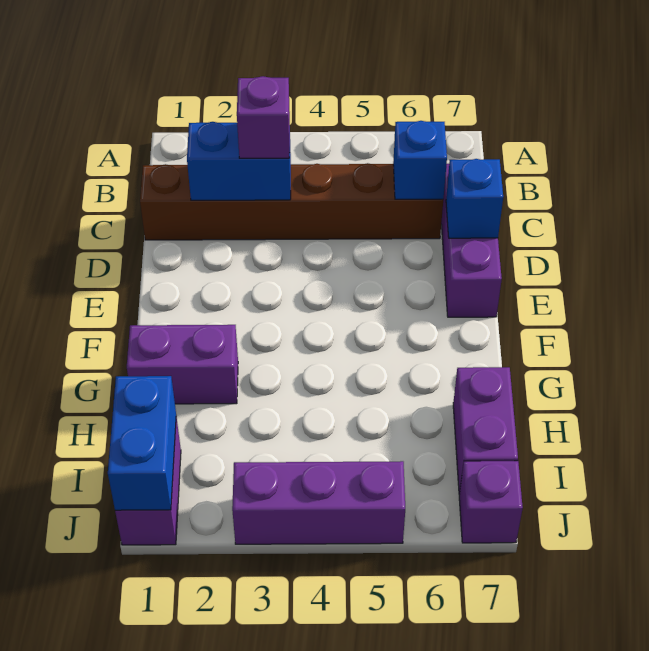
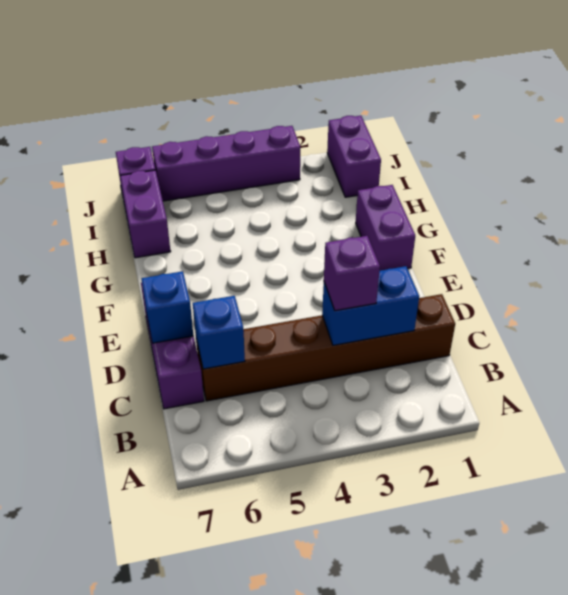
purple 1x2 brick [127,325,238,404] -> purple 1x2 brick turned to [356,185,415,271]
blue 1x2 brick [108,376,176,510] -> none
purple 1x3 brick [232,461,405,544] -> purple 1x4 brick [152,126,300,201]

